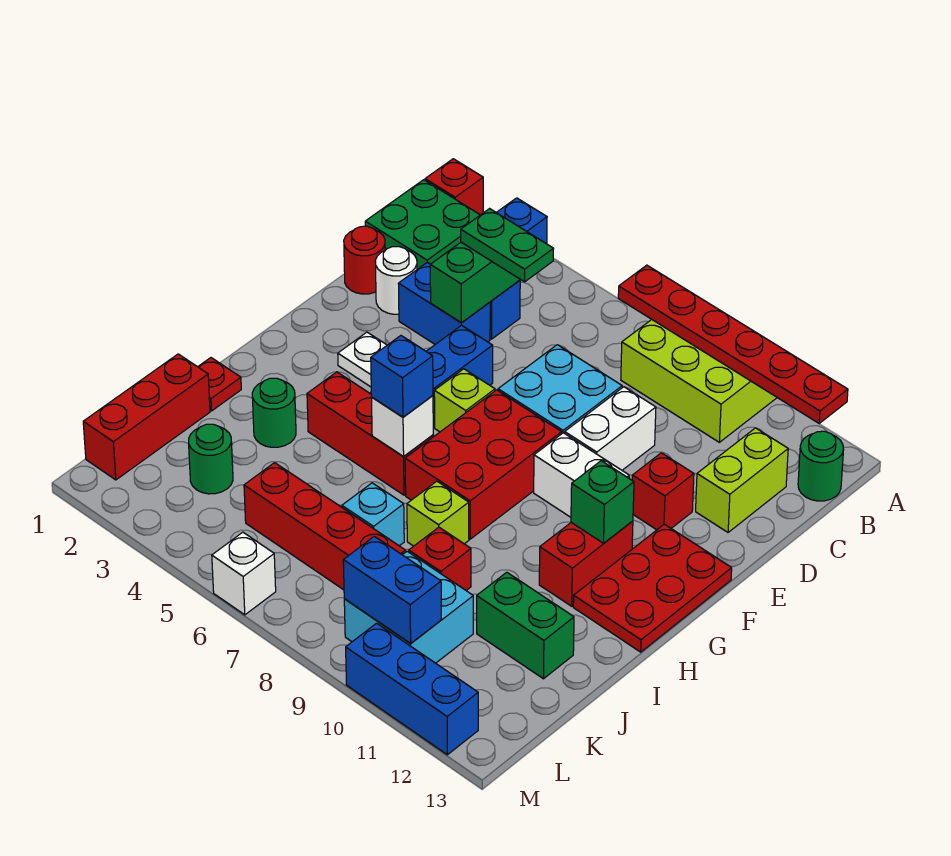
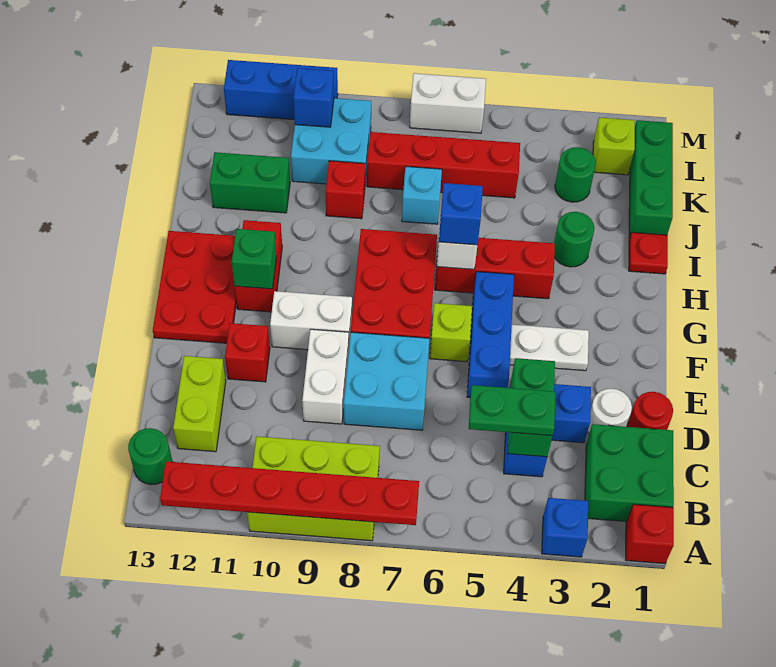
lime 1x1 brick [407,481,469,546] -> lime 1x1 brick moved to [593,118,635,175]
red 1x3 brick [83,354,210,480] -> green 1x3 brick [629,120,673,238]
blue 1x2 brick [343,536,441,644] -> blue 1x1 brick [293,68,334,127]
white 1x1 brick [212,532,276,615] -> white 1x2 brick [410,73,486,133]

